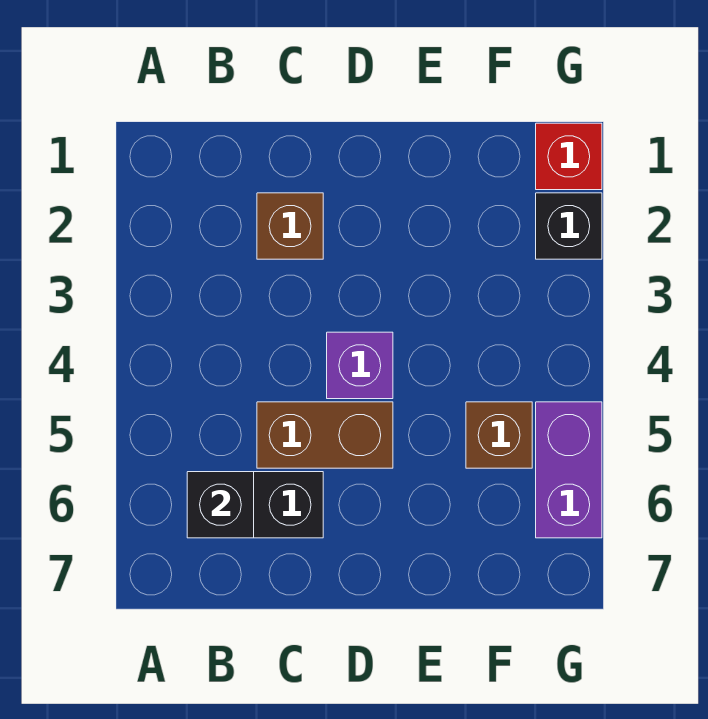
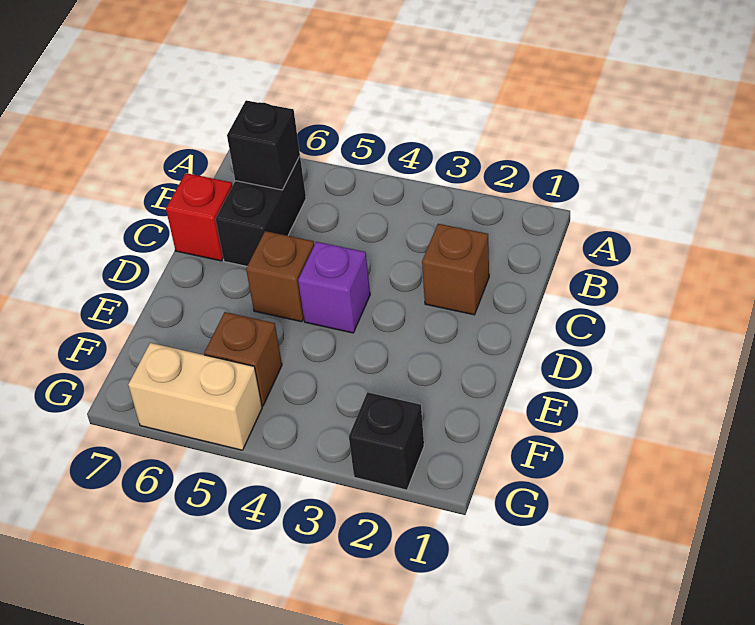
brown 1x2 brick [257,402,393,468] -> brown 1x1 brick [246,231,314,322]
red 1x1 brick [536,123,602,190] -> red 1x1 brick moved to [166,173,233,261]
purple 1x2 brick [536,402,602,538] -> tan 1x2 brick [128,343,262,450]

